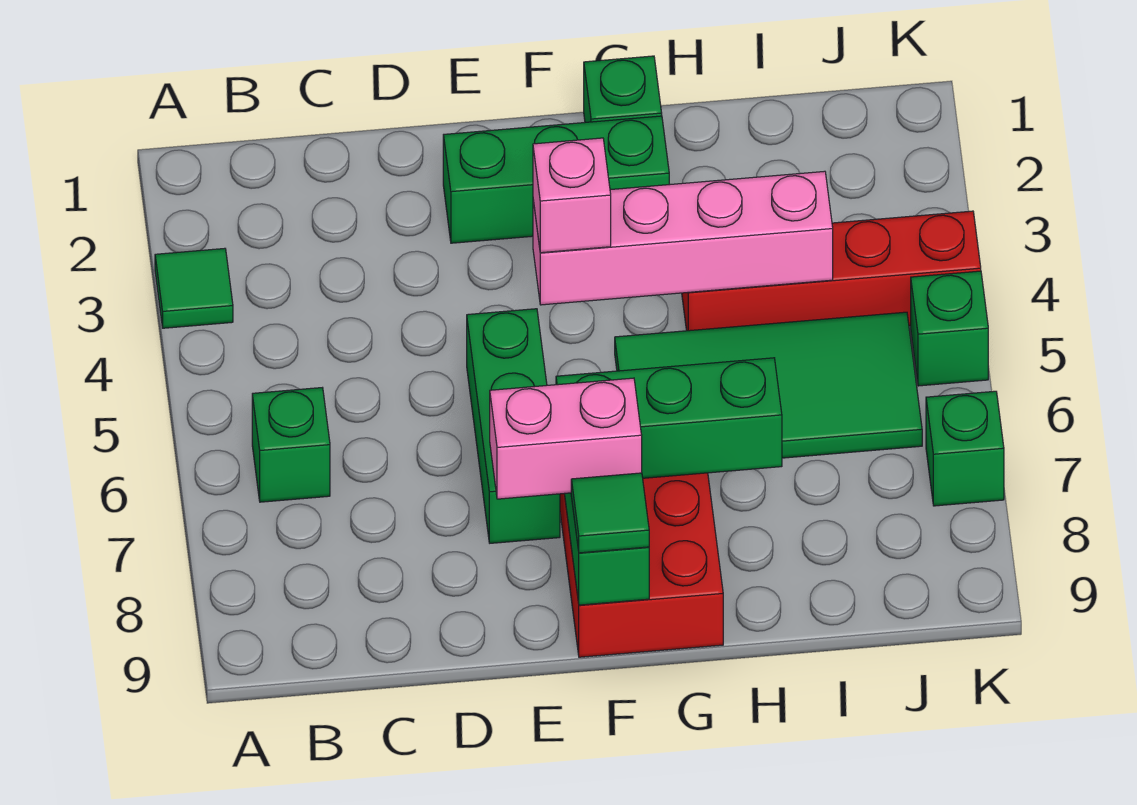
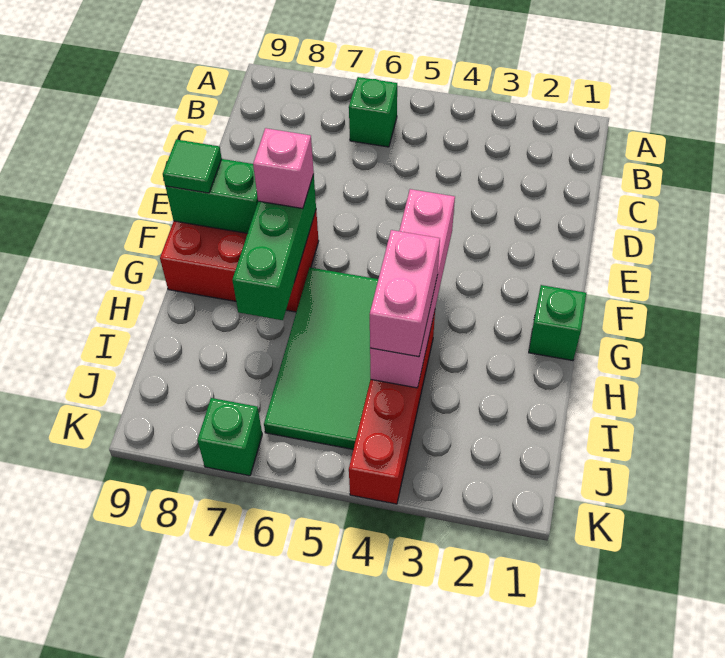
green 1x1 tile [155,248,233,328] -> none
green 1x3 brick [443,116,669,243] -> none
green 1x3 brick [467,309,560,543] -> none
pink 1x2 brick [490,378,642,499] -> pink 1x2 brick moved to [370,230,440,357]
pink 1x1 brick [533,138,611,253] -> pink 1x1 brick moved to [253,128,314,209]
green 1x1 brick [911,271,988,386] -> none

